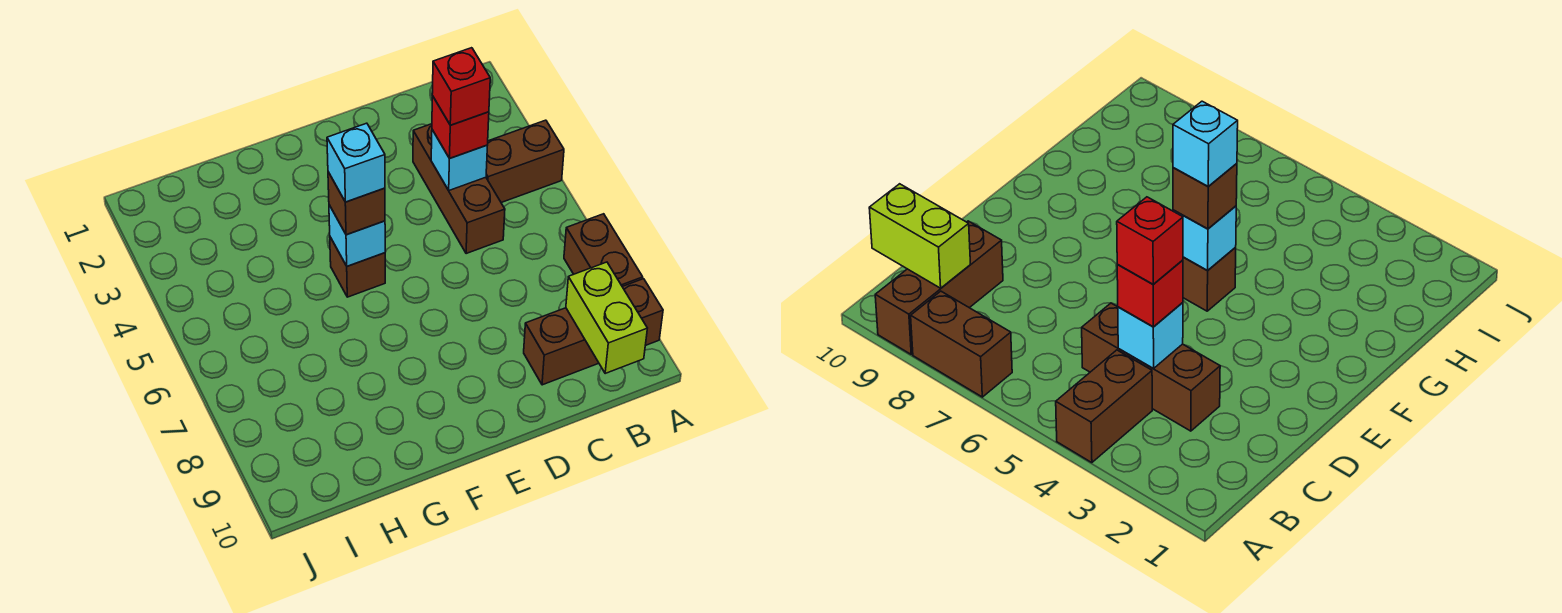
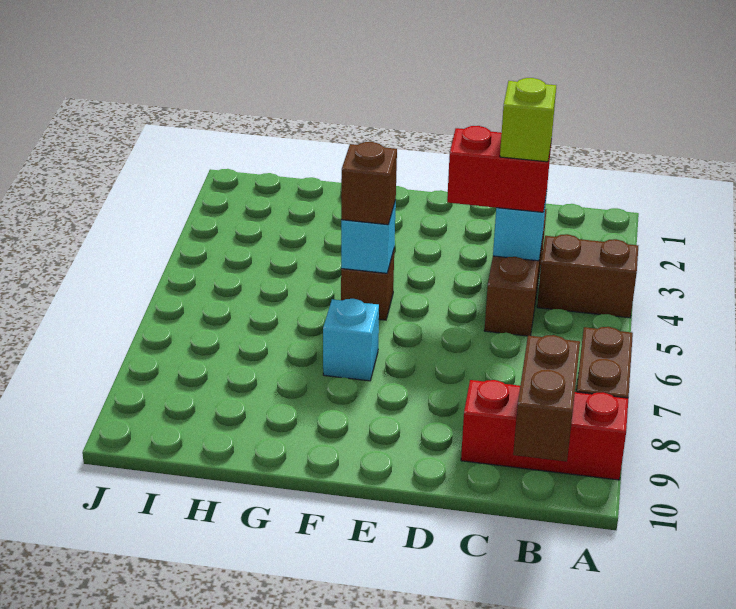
brown 1x3 brick [524,279,663,385] -> red 1x3 brick [461,380,628,480]
lime 1x2 brick [566,262,647,373] -> brown 1x2 brick [513,335,580,461]
red 1x1 brick [432,96,489,158] -> red 1x2 brick [447,126,552,212]
red 1x1 brick [432,48,490,125] -> lime 1x1 brick [500,78,556,162]
cyan 1x1 brick [327,123,385,202] -> cyan 1x1 brick moved to [323,299,379,381]

